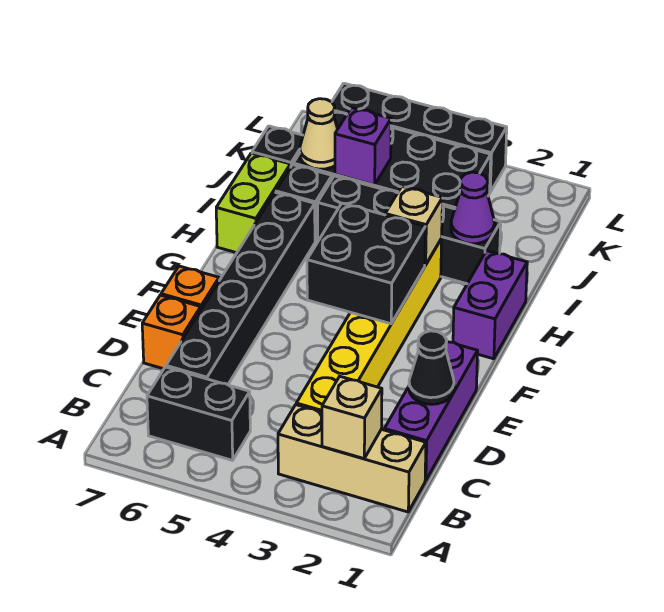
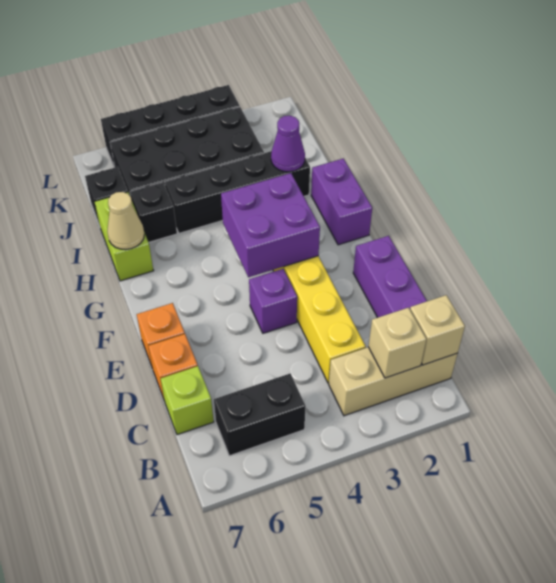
black 1x6 brick [166,192,315,385] -> none
none -> lime 1x1 brick [161,366,214,435]
black 1x1 cone [409,331,454,404] -> none
black 2x2 brick [307,203,426,324] -> purple 2x2 brick [221,173,320,277]
tan 1x1 brick [385,187,442,265] -> tan 1x1 brick moved to [410,295,465,365]
purple 1x1 brick [335,108,391,185] -> purple 1x1 brick moved to [249,269,297,333]
tan 1x1 cone [300,99,338,169] -> tan 1x1 cone moved to [107,192,144,250]

